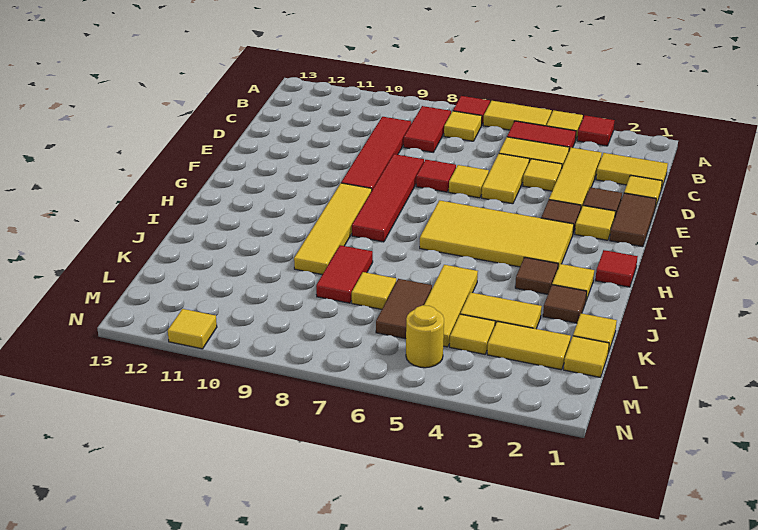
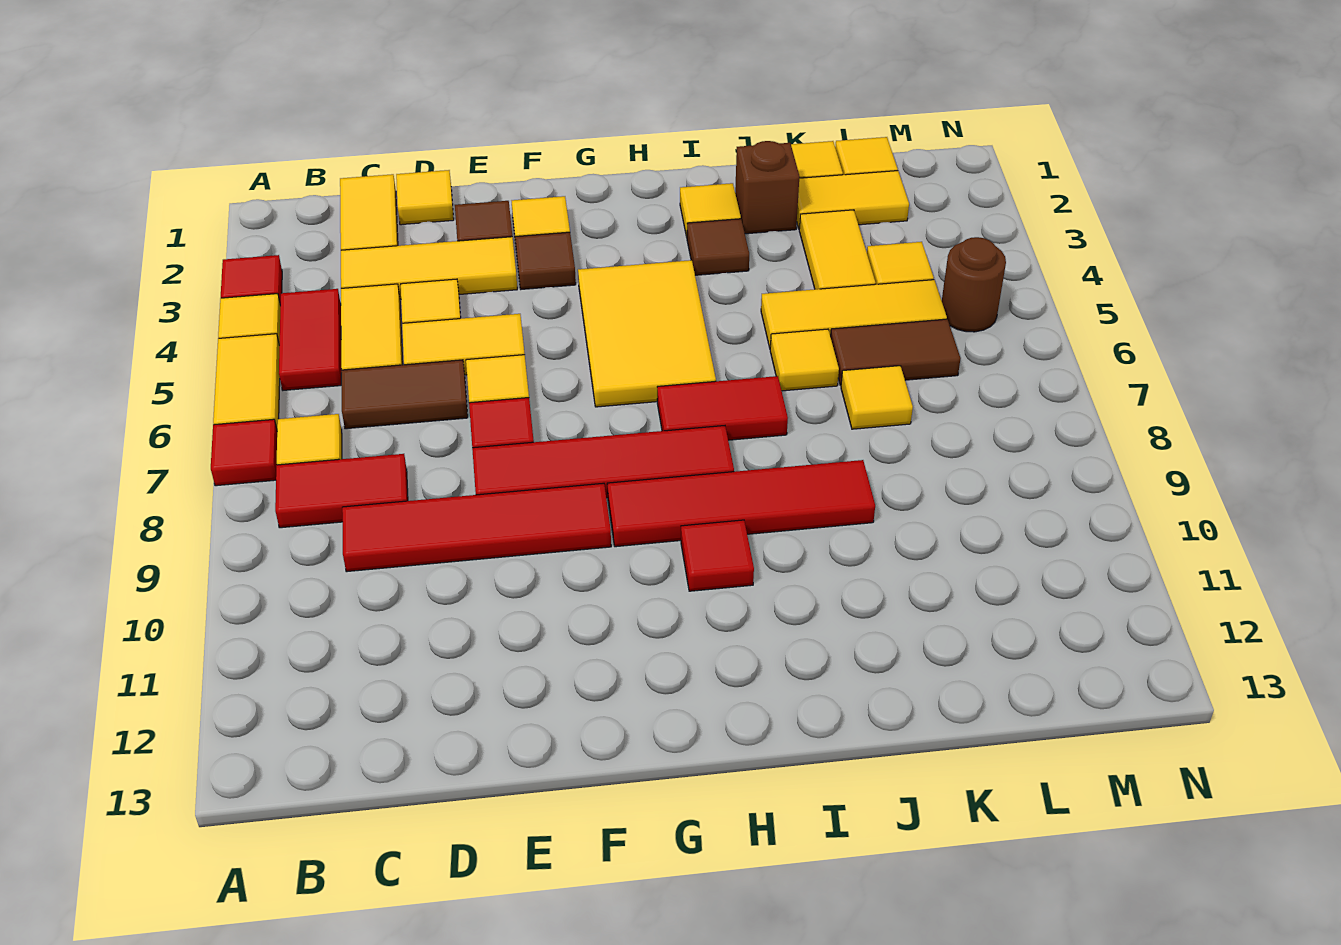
brown 1x2 tile [610,193,656,247] -> brown 1x2 tile moved to [341,360,468,429]
yellow 2x4 tile [420,200,574,267] -> yellow 2x3 tile [578,260,716,407]
yellow 1x4 tile [294,183,372,275] -> red 1x4 tile [607,460,875,547]
red 1x1 tile [595,250,638,287] -> red 1x1 tile moved to [681,520,754,591]
brown 1x1 tile [543,285,587,323] -> brown 1x1 brick [735,141,799,234]
red 1x2 tile [316,245,373,303] -> red 1x2 tile moved to [657,376,788,440]
yellow 1x2 tile [487,321,571,370] -> yellow 1x2 tile turned to [797,171,909,229]
yellow 1x1 round brick [406,305,444,368] -> brown 1x1 round brick [942,237,1006,332]
yellow 1x1 tile [168,309,217,349] -> yellow 1x1 tile moved to [770,329,839,391]

